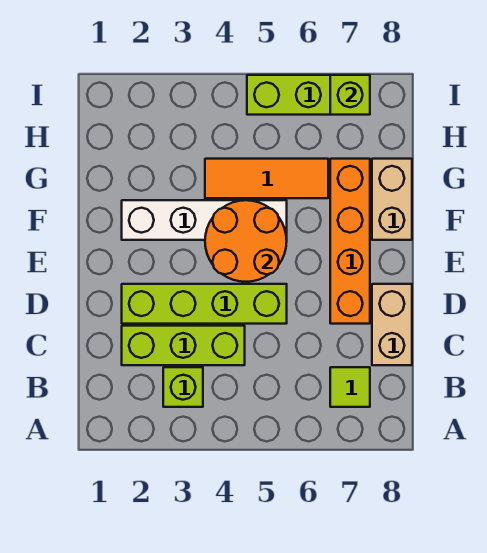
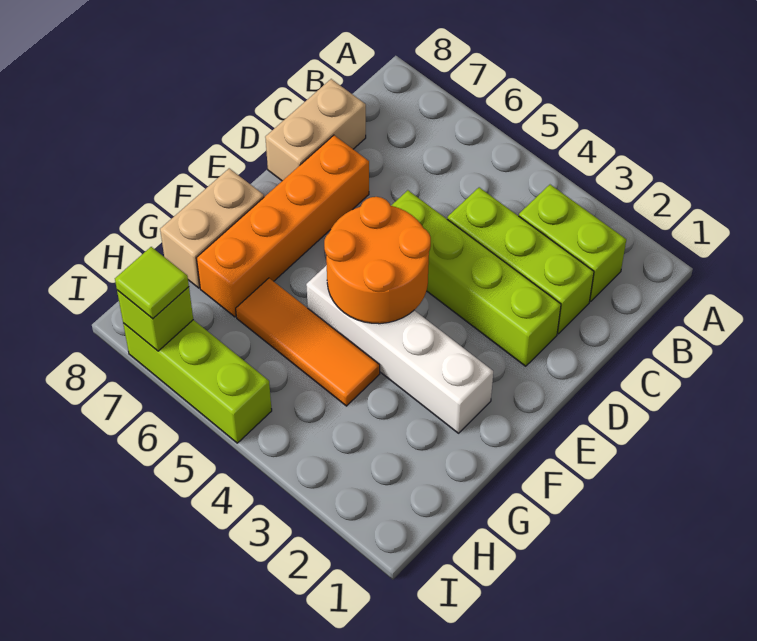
lime 1x1 brick [163,367,203,407] -> lime 1x2 brick [519,185,626,301]
lime 1x1 tile [330,367,370,407] -> lime 1x1 tile moved to [115,247,189,319]

